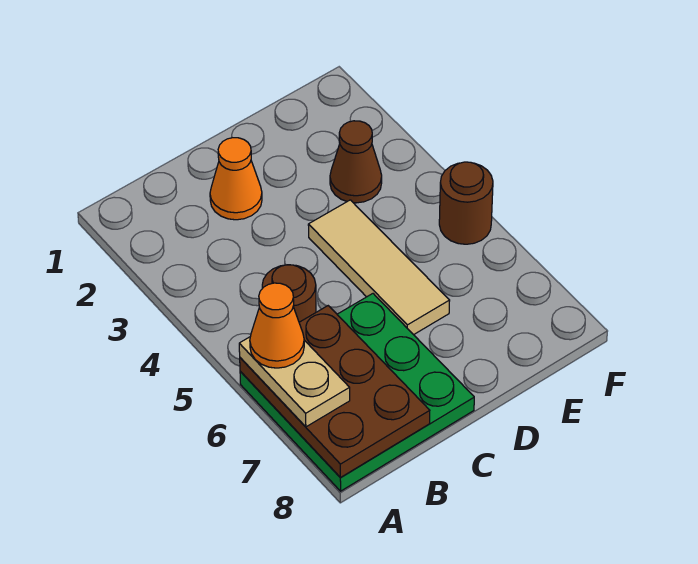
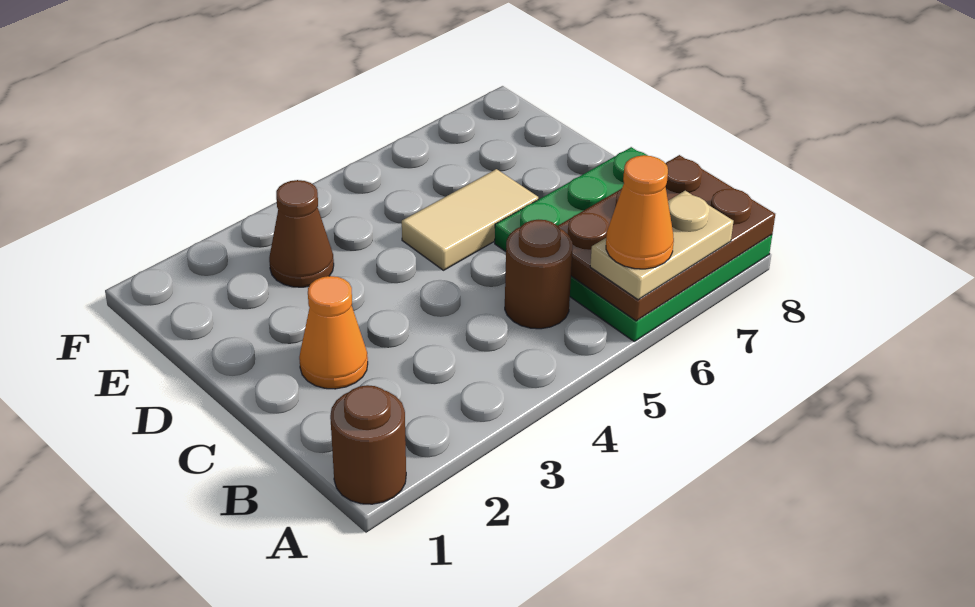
tan 1x3 tile [308,200,450,335] -> tan 1x2 tile [402,169,538,270]
brown 1x1 round brick [439,162,493,244] -> brown 1x1 round brick moved to [330,385,406,504]

